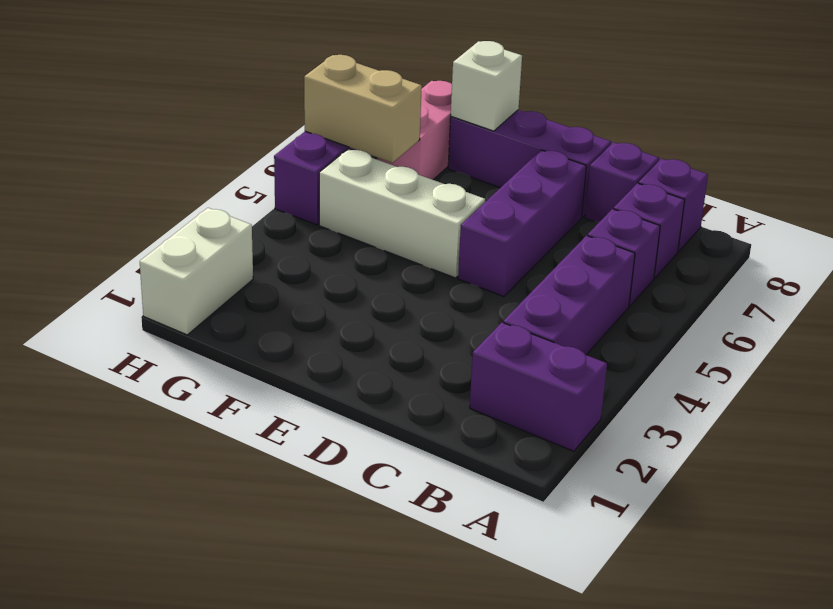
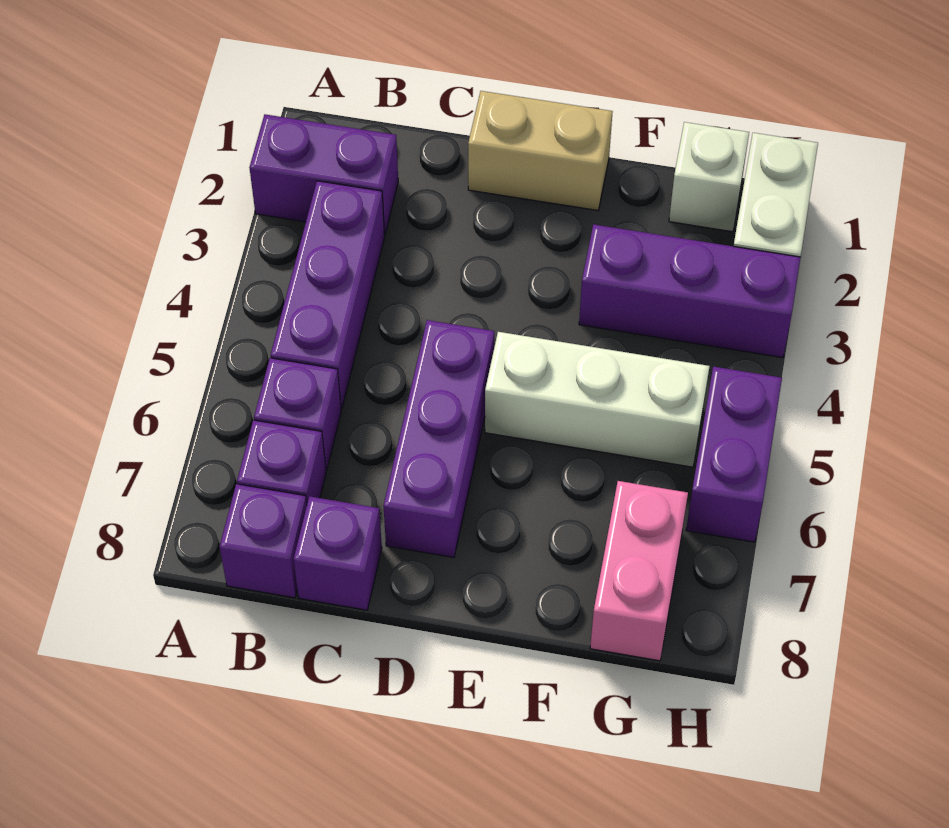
purple 1x3 brick [448,110,611,217] -> purple 1x3 brick moved to [579,224,801,358]
white 1x1 brick [451,41,522,131] -> white 1x1 brick moved to [669,122,749,232]
tan 1x2 brick [304,55,422,163] -> tan 1x2 brick moved to [468,91,613,210]

